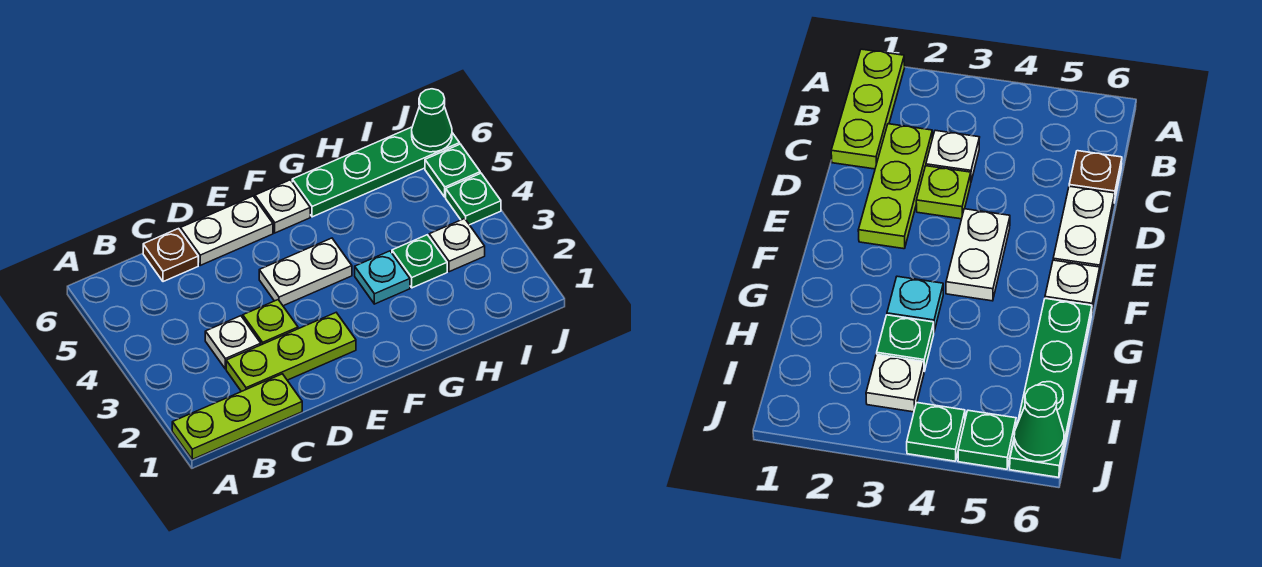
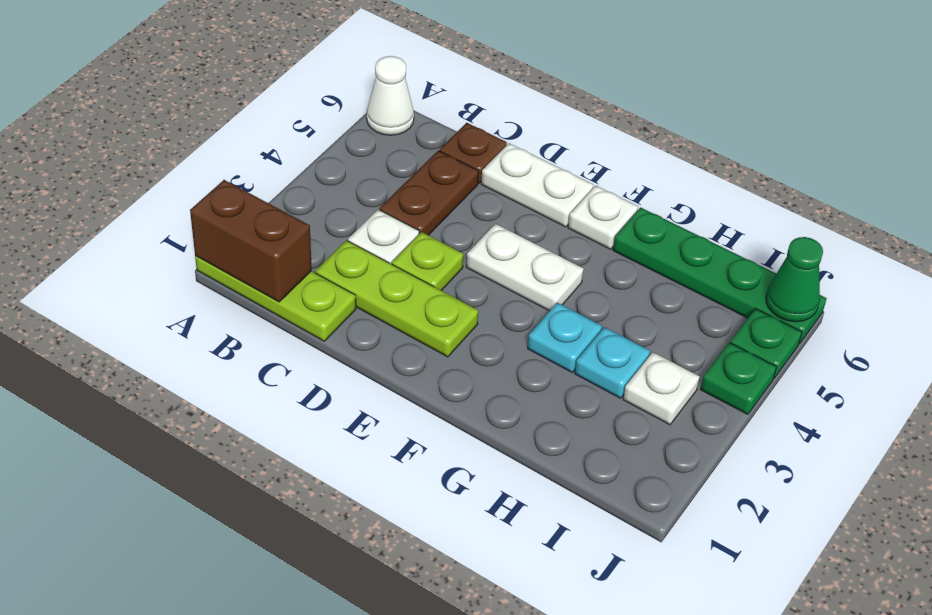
none -> brown 1x2 brick [190,180,312,302]
none -> white 1x1 cone [367,56,414,135]
none -> brown 1x2 plate [380,151,479,235]
green 1x1 plate [392,235,447,288] -> cyan 1x1 plate [575,327,650,398]

